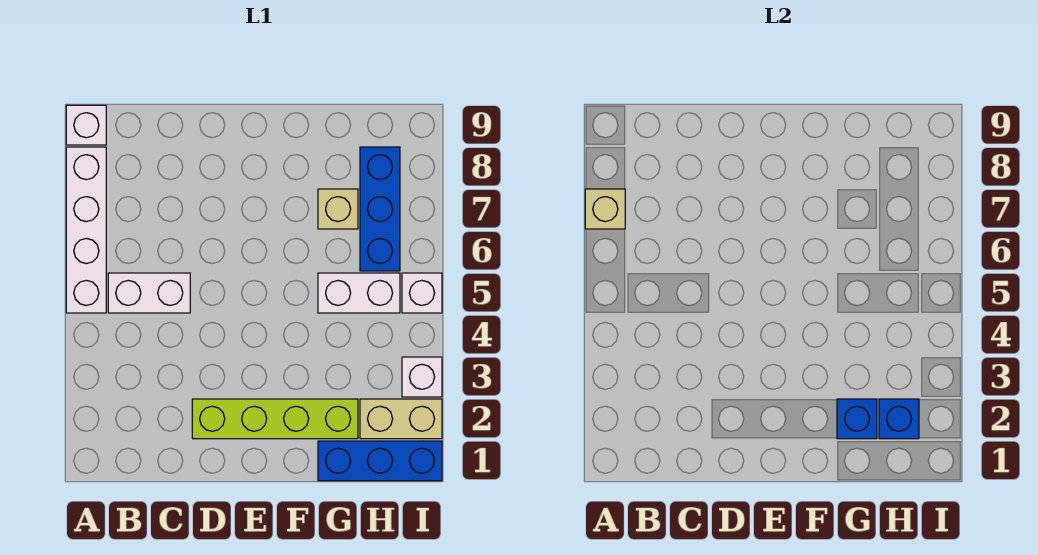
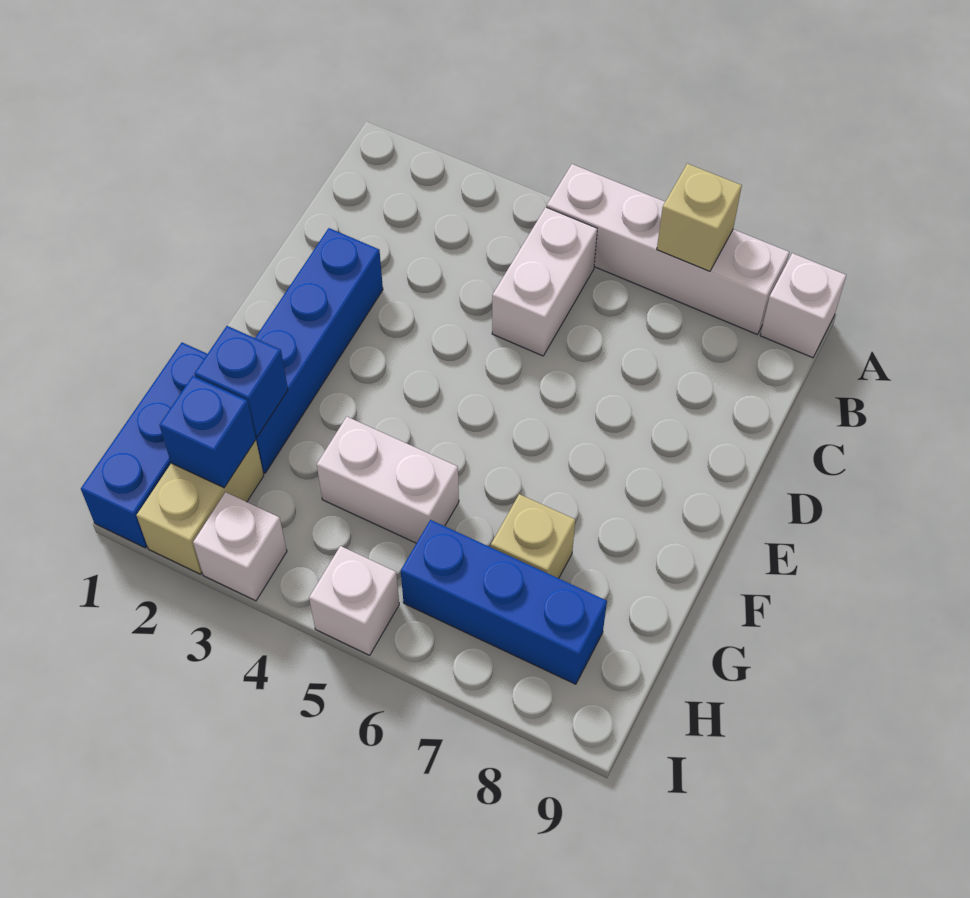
lime 1x4 brick [192,399,358,439] -> blue 1x4 brick [255,228,383,473]
white 1x2 brick [318,273,400,313] -> white 1x2 brick turned to [317,417,459,543]

